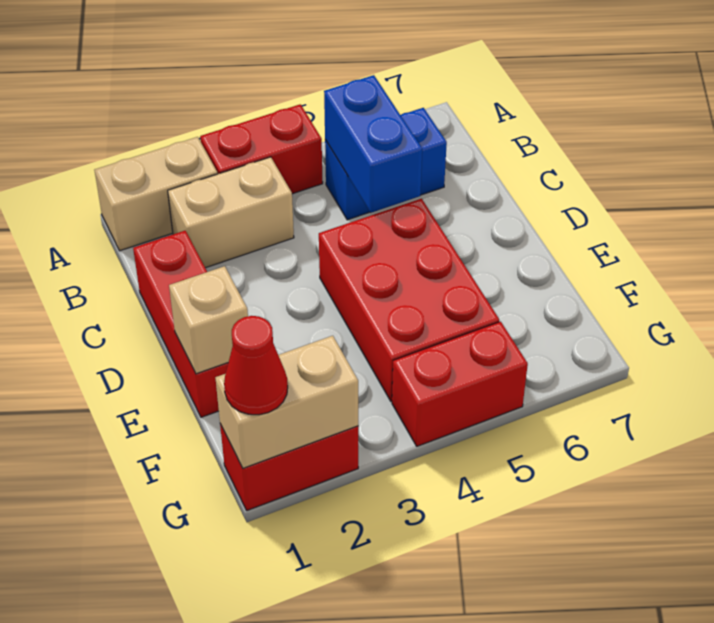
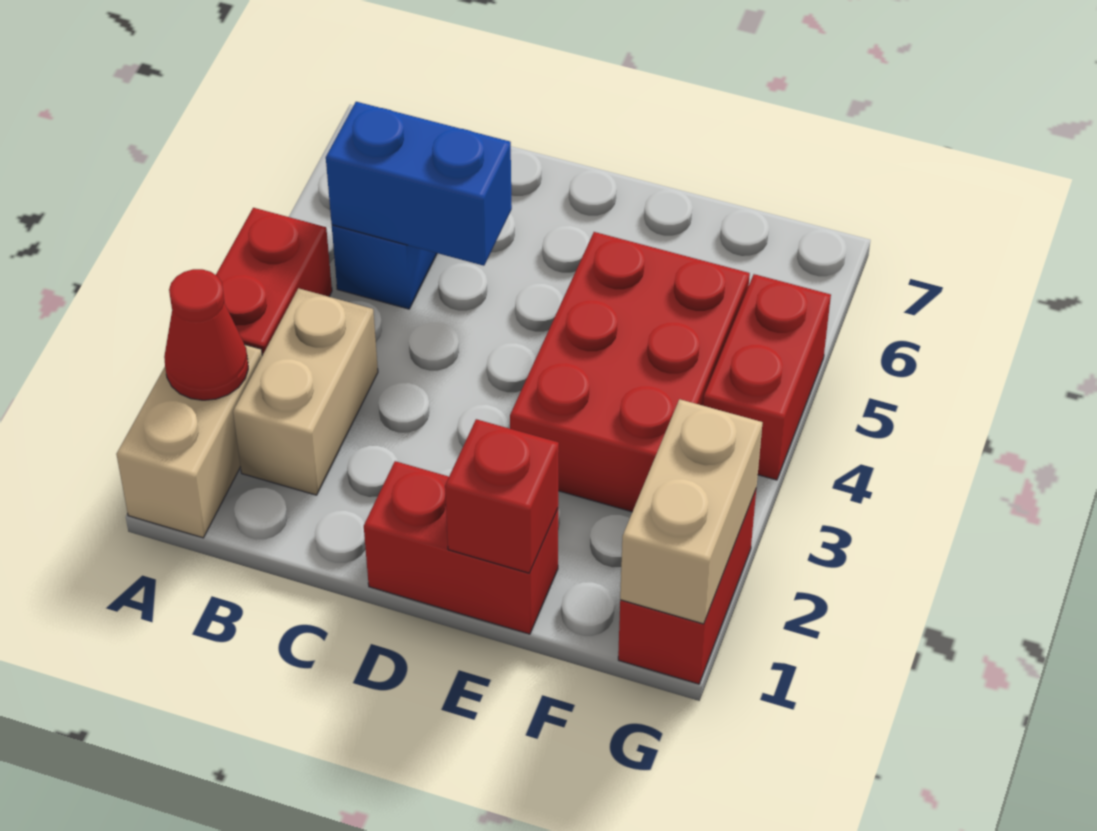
red 1x3 brick [133,231,228,417] -> red 1x2 brick [364,461,558,634]
red 2x3 brick [319,198,499,401] -> red 2x3 brick turned to [510,232,750,512]
tan 1x1 brick [169,266,248,374] -> red 1x1 brick [445,419,559,573]
red 1x1 cone [224,316,288,415] -> red 1x1 cone moved to [164,269,248,400]

